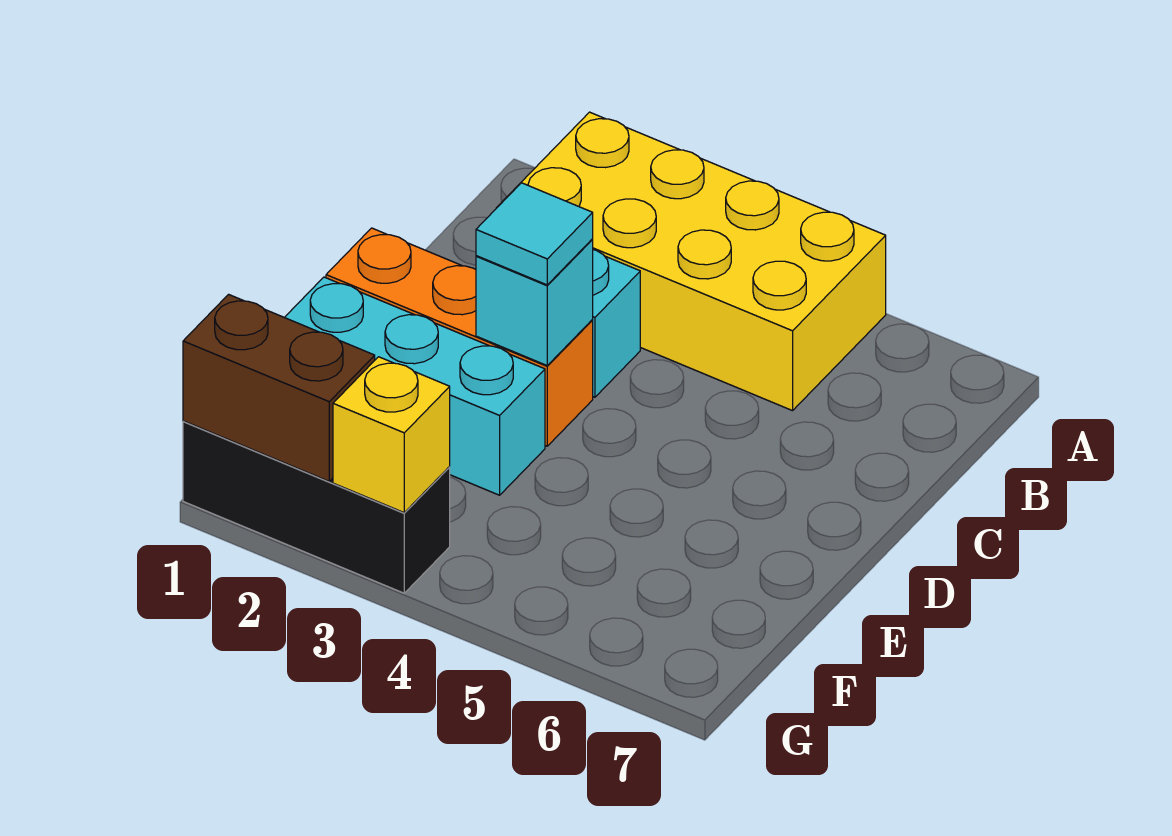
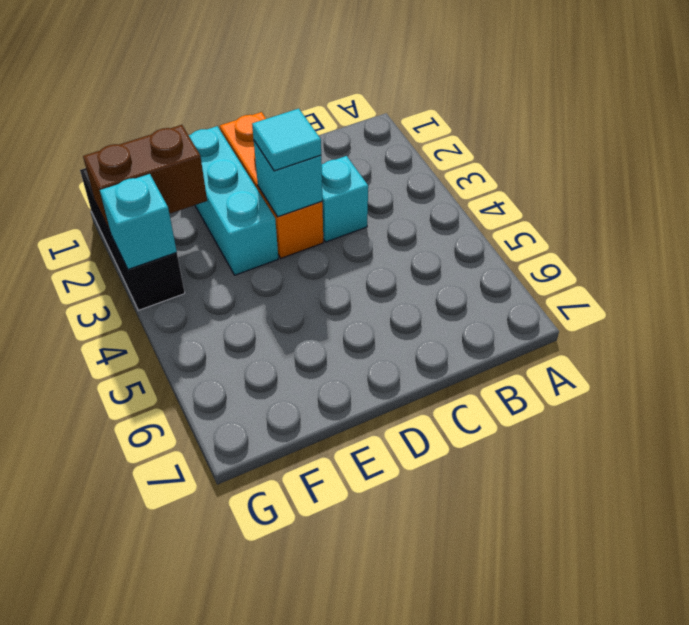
yellow 2x4 brick [502,112,886,411] -> none
brown 1x2 brick [183,294,375,481] -> brown 1x2 brick turned to [83,125,207,233]
yellow 1x1 brick [333,357,450,512] -> cyan 1x1 brick [100,174,177,269]

